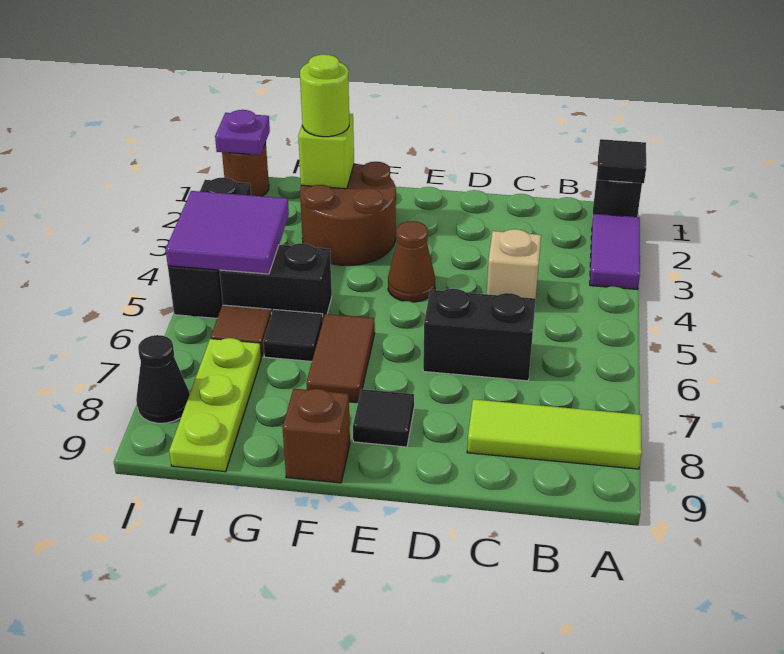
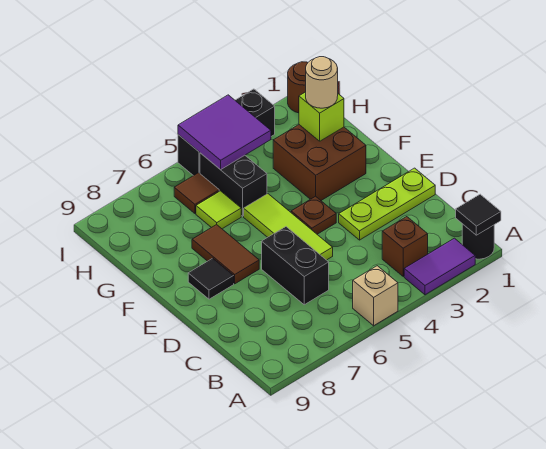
lime 1x3 tile [467,399,642,469] -> lime 1x3 tile moved to [244,194,333,260]
tan 1x1 brick [487,229,541,298] -> tan 1x1 brick moved to [353,266,398,326]
brown 1x1 cone [388,221,435,302] -> brown 1x1 plate [291,196,336,234]
brown 2x2 round brick [300,162,396,266] -> brown 2x2 brick [273,125,366,200]
brown 1x2 tile [306,314,375,403] -> brown 1x2 tile turned to [192,225,259,284]
brown 1x1 brick [282,389,350,483] -> brown 1x1 brick moved to [382,217,428,276]
lime 1x1 round brick [300,54,349,137] -> tan 1x1 round brick [306,57,338,108]
black 1x1 tile [263,310,323,361] -> lime 1x1 tile [196,191,241,229]
lime 1x3 plate [169,338,261,472] -> lime 1x3 plate moved to [339,168,435,240]
purple 1x1 plate [215,110,270,155] -> none
black 1x1 cone [136,335,190,423] -> none

